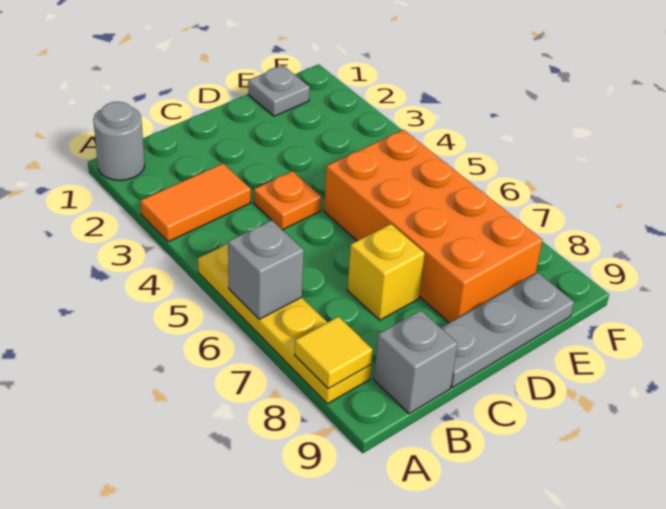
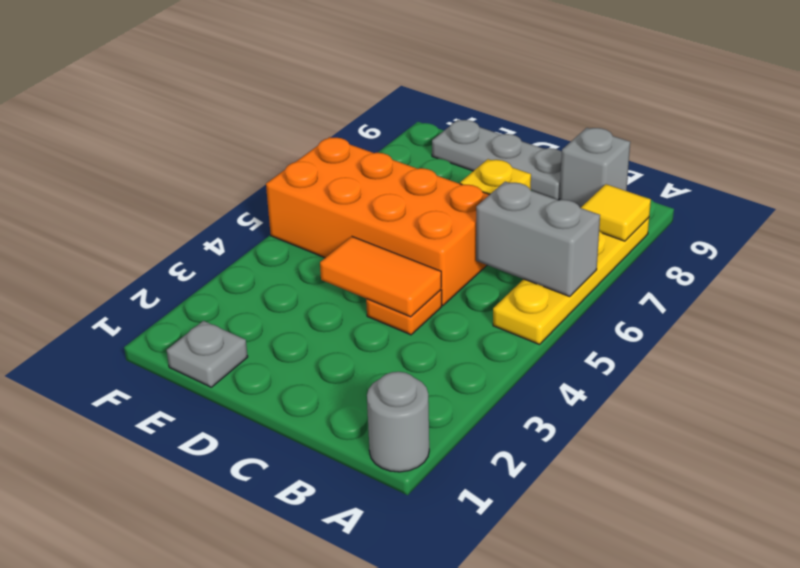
orange 1x2 tile [140,164,251,242] -> orange 1x2 tile moved to [320,237,441,317]
grey 1x1 brick [228,220,304,319] -> grey 1x2 brick [476,182,600,297]
orange 2x4 brick [324,130,542,323] -> orange 2x4 brick turned to [266,137,490,305]

